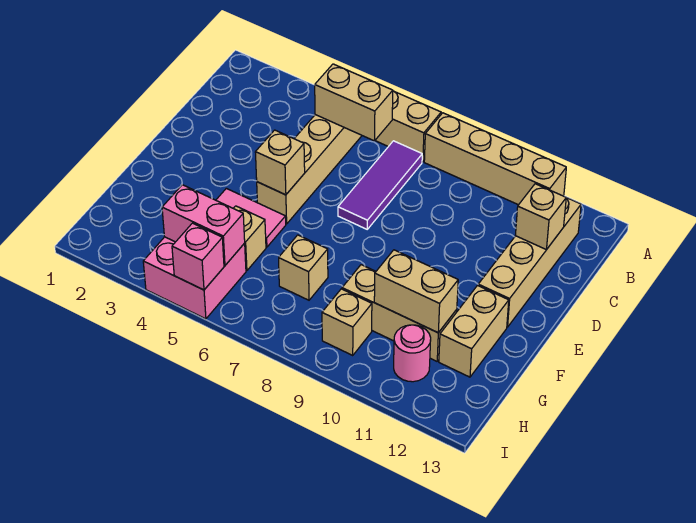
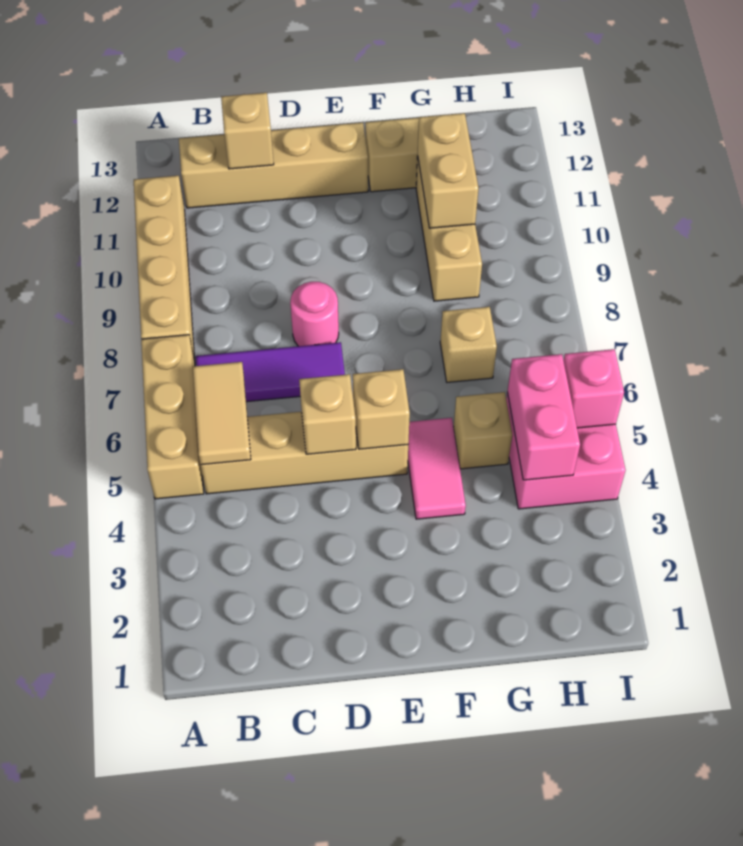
tan 1x2 brick [315,64,393,141] -> tan 1x2 tile [193,362,251,465]
tan 1x1 brick [322,289,372,355] -> tan 1x1 brick moved to [299,374,356,454]
pink 1x1 round brick [394,325,431,382] -> pink 1x1 round brick moved to [290,282,339,346]

